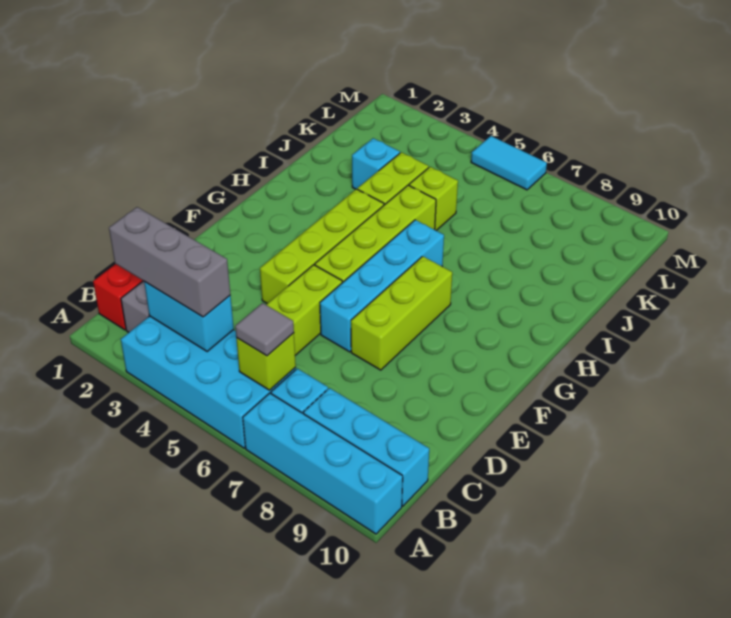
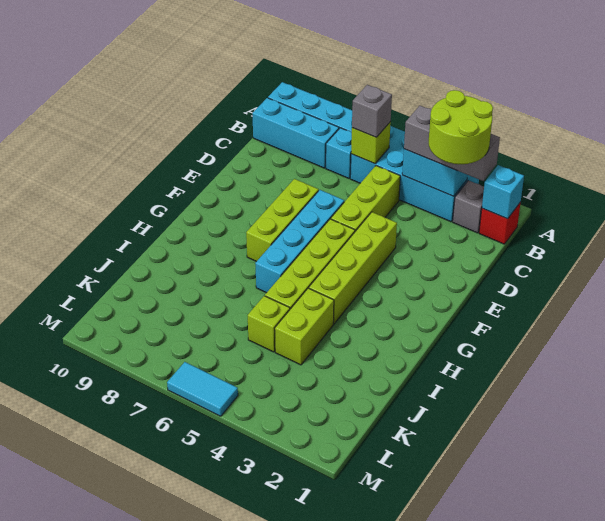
none -> lime 2x2 round brick [429,90,493,164]
grey 1x1 tile [235,303,294,356] -> grey 1x1 brick [352,85,392,137]
cyan 1x1 brick [352,138,400,189] -> cyan 1x1 brick moved to [482,165,524,219]

